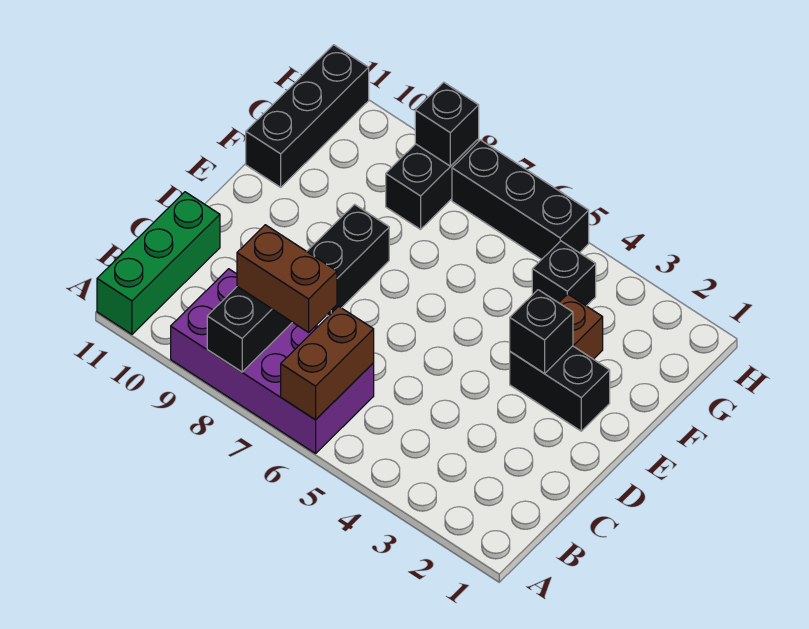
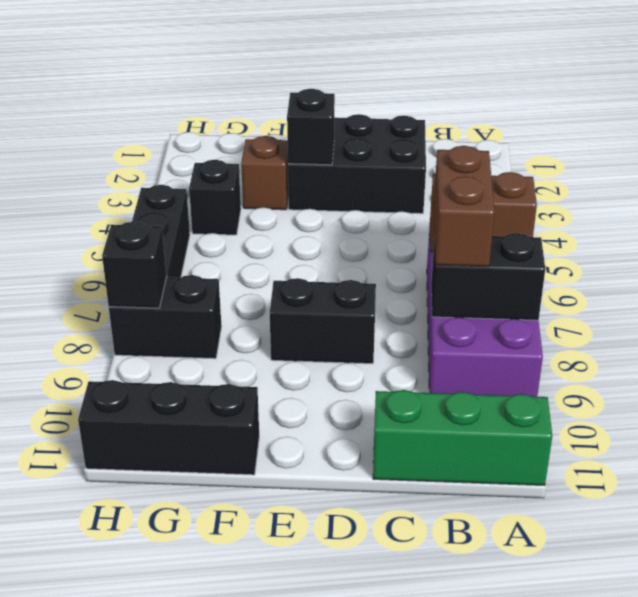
black 1x2 brick [510,346,610,431] -> black 2x3 brick [288,114,426,214]

